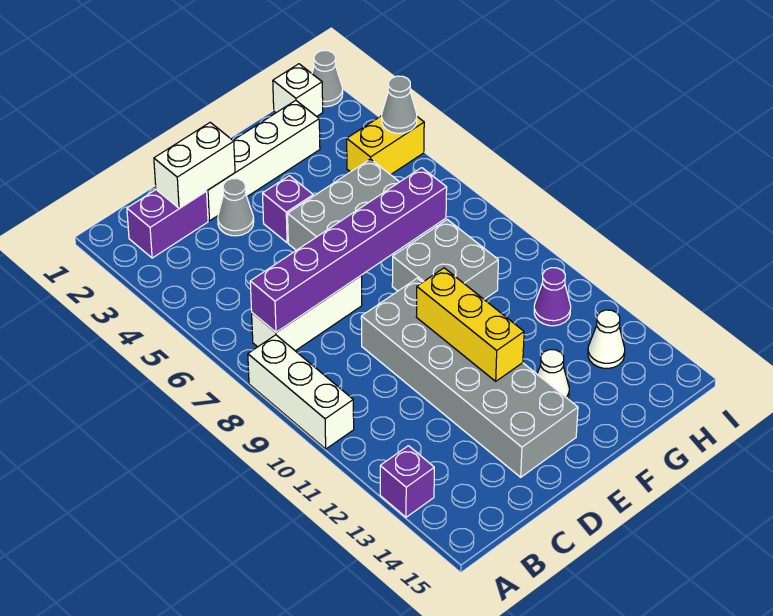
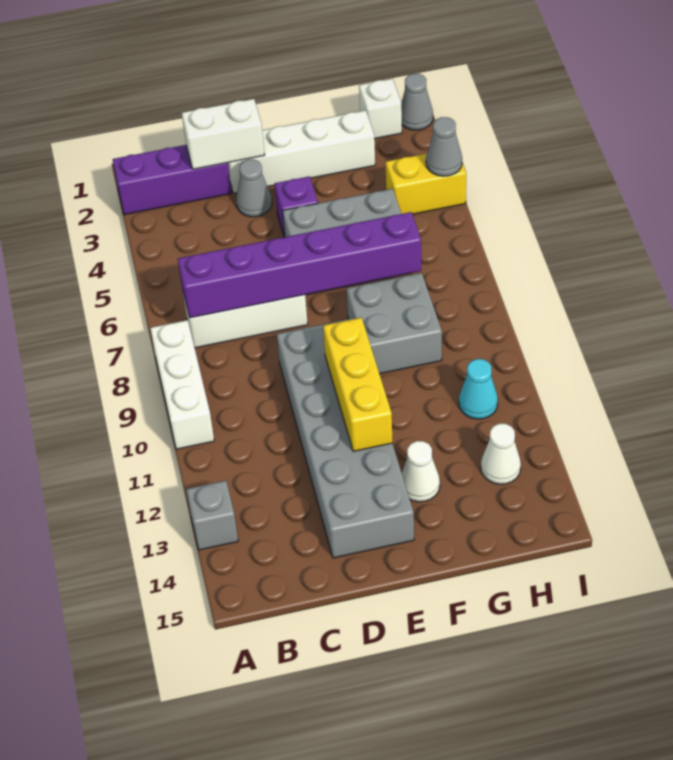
purple 1x1 brick [380,446,434,517] -> grey 1x1 brick [186,481,238,550]
purple 1x2 brick [127,190,208,258] -> purple 1x3 brick [113,145,231,215]
purple 1x1 cone [534,268,571,326] -> cyan 1x1 cone [459,359,498,419]

